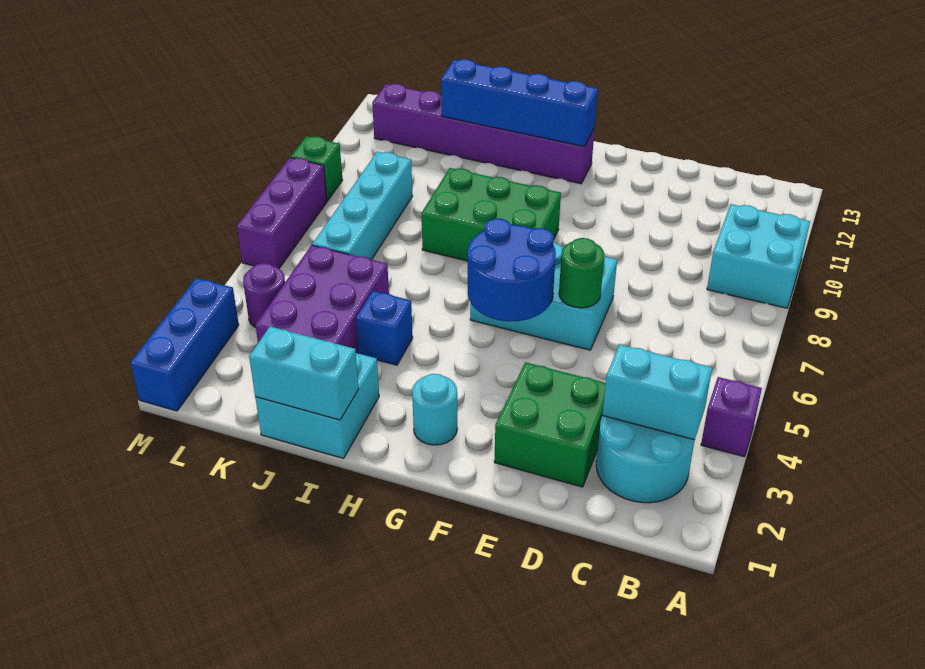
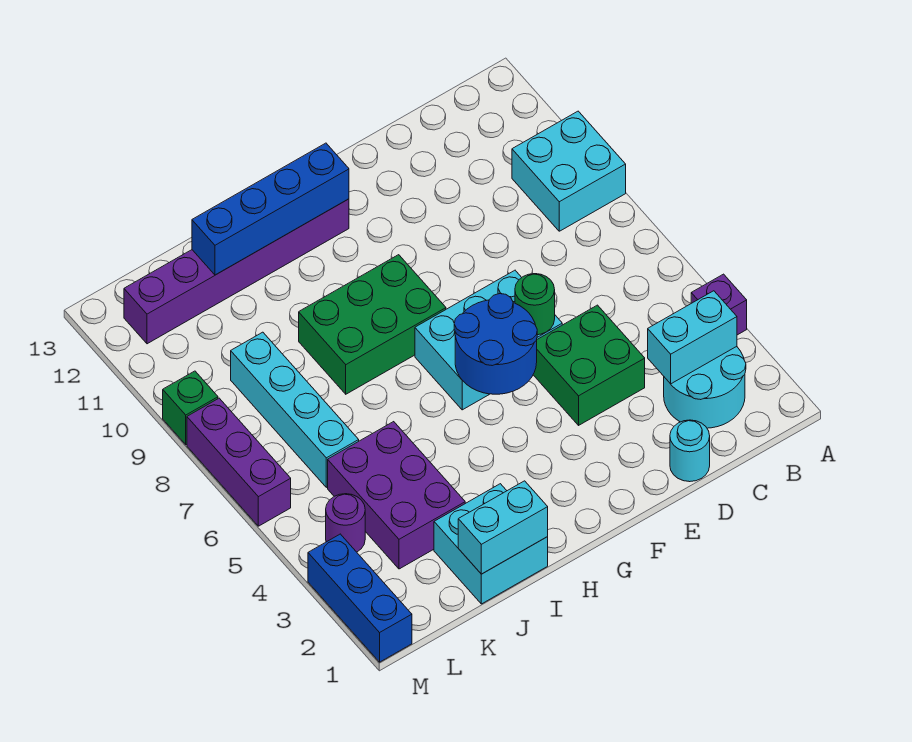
green 2x2 brick [494,362,606,487] -> green 2x2 brick moved to [533,305,645,425]
cyan 1x1 round brick [412,374,457,445] -> cyan 1x1 round brick moved to [670,420,710,482]
blue 1x1 brick [356,291,413,365] -> none

